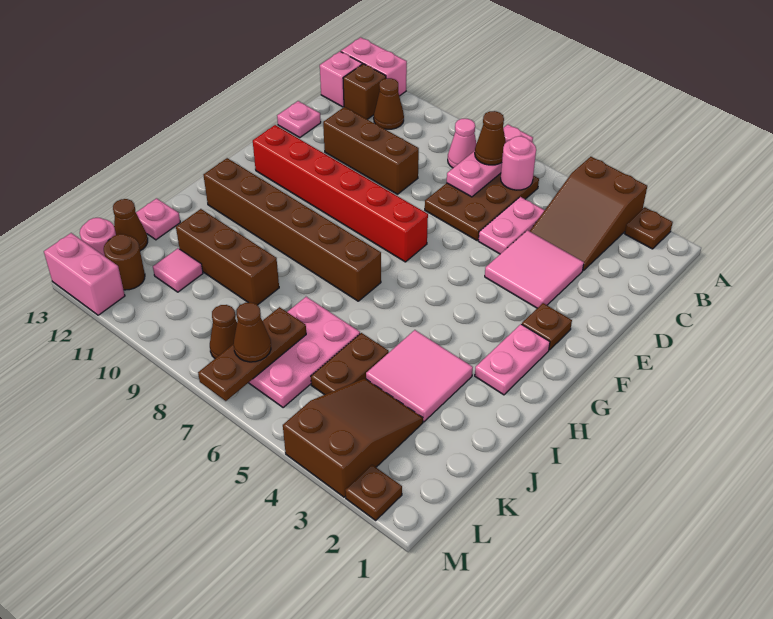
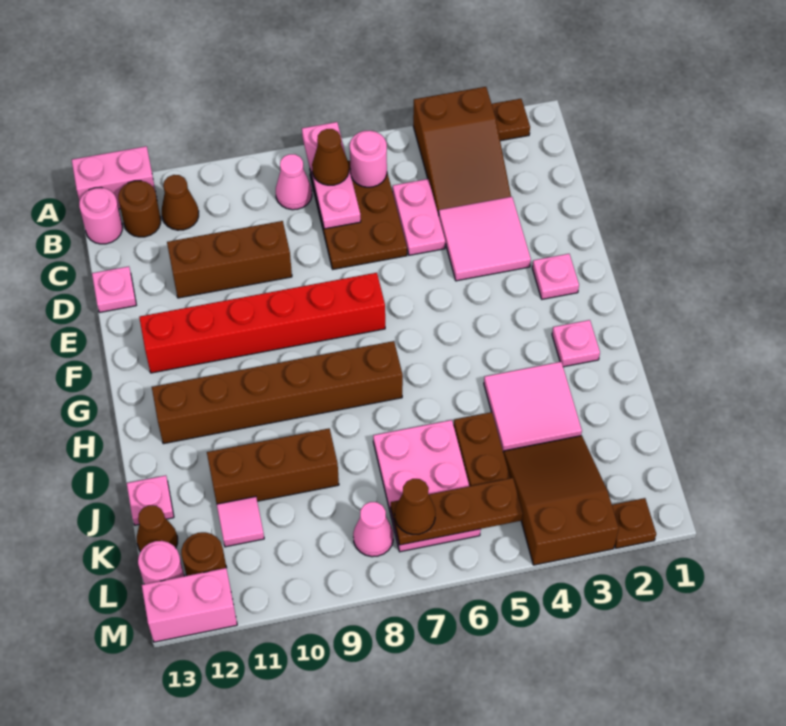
brown 1x1 brick [343,64,386,119] -> brown 1x1 round brick [118,181,161,237]
pink 1x1 brick [320,52,362,107] -> pink 1x1 round brick [79,188,122,244]
brown 1x1 plate [522,303,572,350] -> pink 1x1 plate [532,254,579,299]
pink 1x2 plate [475,324,550,395] -> pink 1x1 plate [552,320,600,367]
brown 1x3 plate [198,307,306,401] -> brown 1x3 plate turned to [391,478,523,545]
brown 1x1 cone [210,305,237,358] -> pink 1x1 cone [353,502,393,557]

